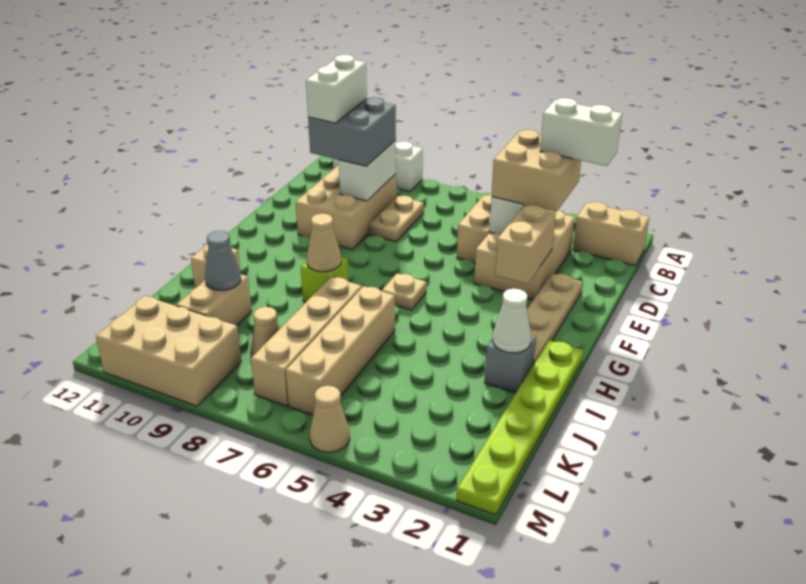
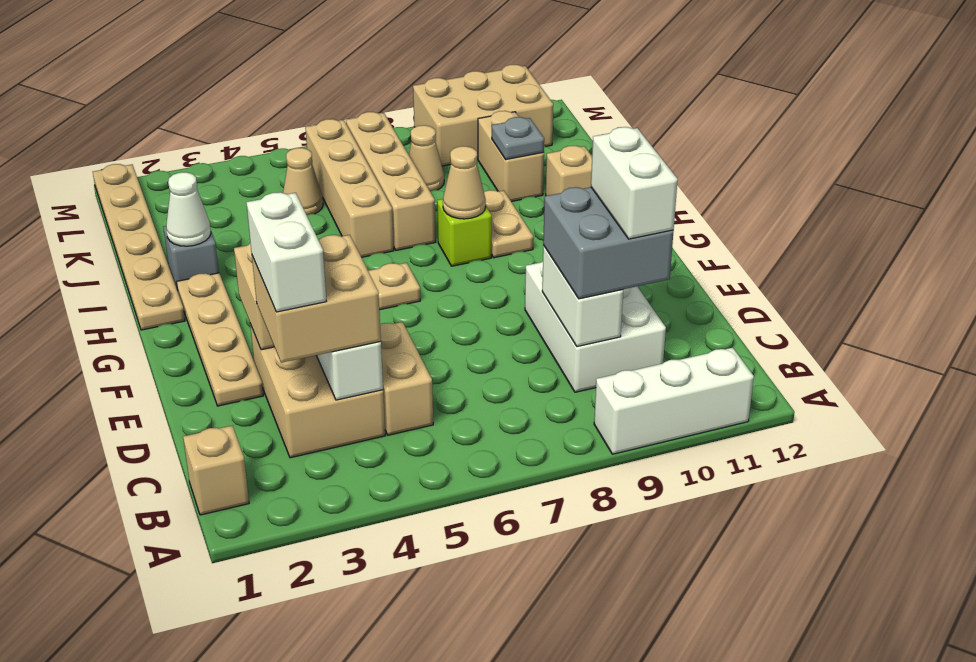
tan 1x2 brick [573,202,649,266] -> tan 1x1 brick [183,426,249,515]
white 1x2 brick [540,98,622,166] -> white 1x2 brick turned to [246,192,326,312]
tan 1x2 plate [369,196,424,242] -> tan 1x2 plate moved to [484,190,533,258]
tan 2x3 brick [296,165,396,250] -> white 2x3 brick [525,262,666,392]
lime 1x6 plate [457,340,583,515] -> tan 1x6 plate [93,164,185,330]
grey 1x1 cone [205,231,241,290] -> grey 1x1 plate [492,117,544,160]
tan 1x1 cone [310,386,350,452] -> tan 1x1 cone moved to [283,148,323,215]

